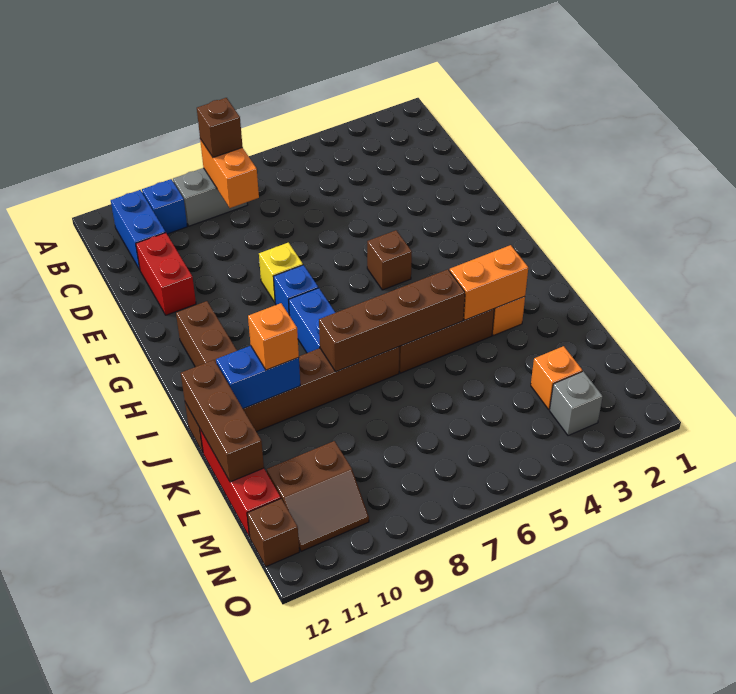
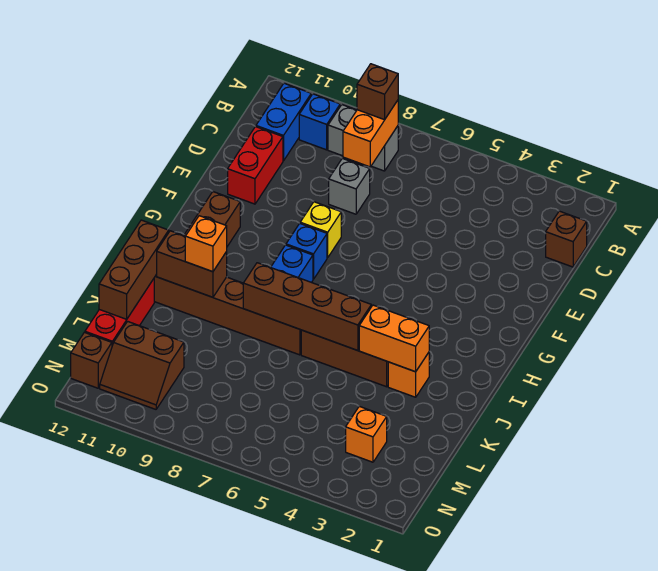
brown 1x1 brick [367,230,412,290] -> brown 1x1 brick moved to [546,211,587,267]
blue 1x2 brick [216,346,300,409] -> brown 1x2 brick [157,231,227,297]
grey 1x1 brick [550,371,603,436] -> grey 1x1 brick moved to [329,158,370,214]

